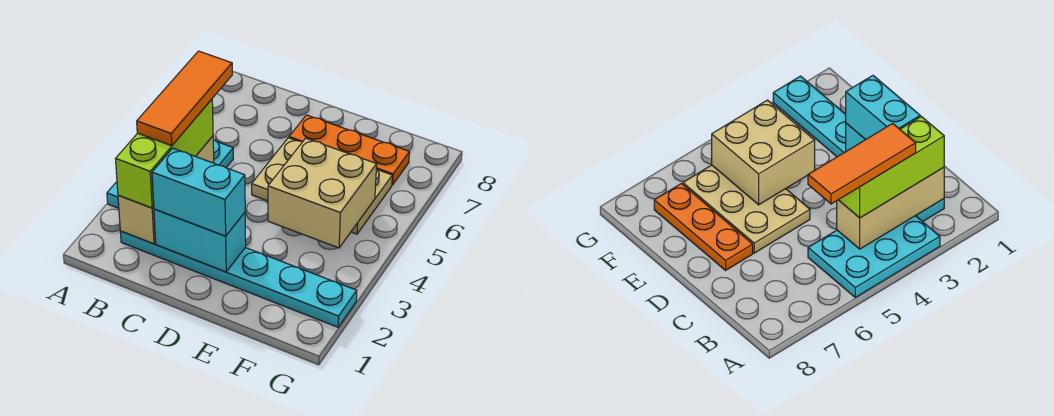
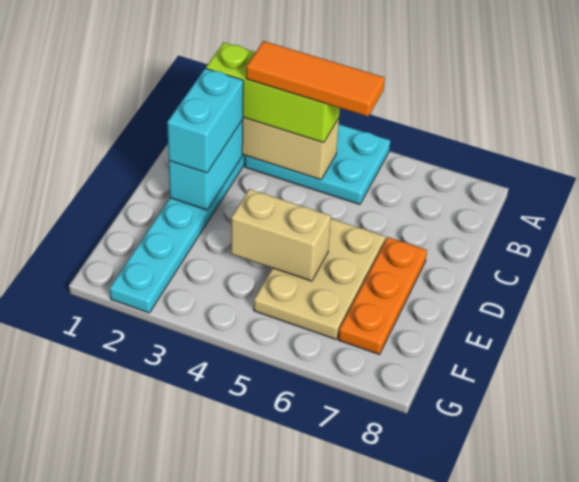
tan 2x2 brick [268,138,377,248] -> tan 1x2 brick [231,189,331,281]

